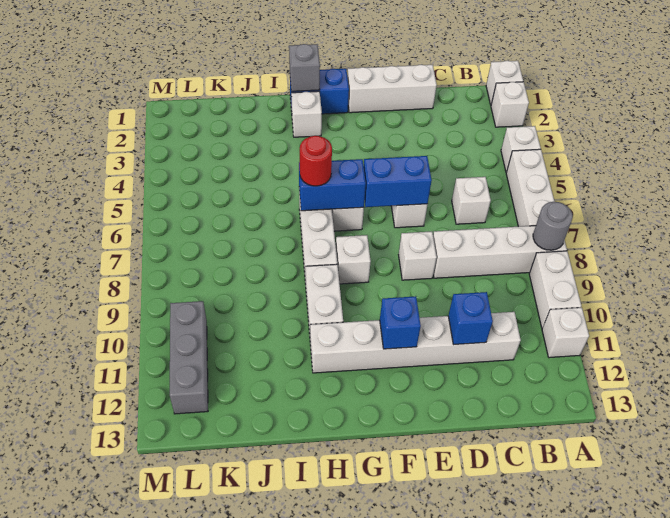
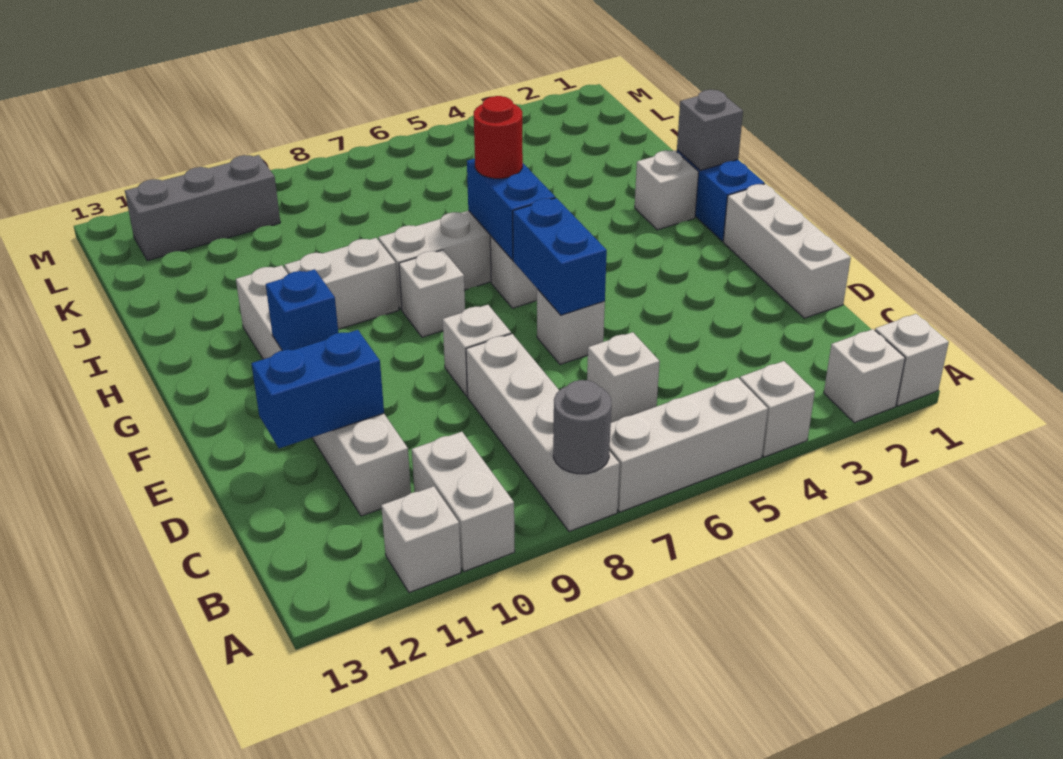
white 1x2 brick [529,251,581,328] -> white 1x2 brick turned to [412,432,515,572]
blue 1x1 brick [448,292,493,345] -> blue 1x2 brick [252,330,384,448]

